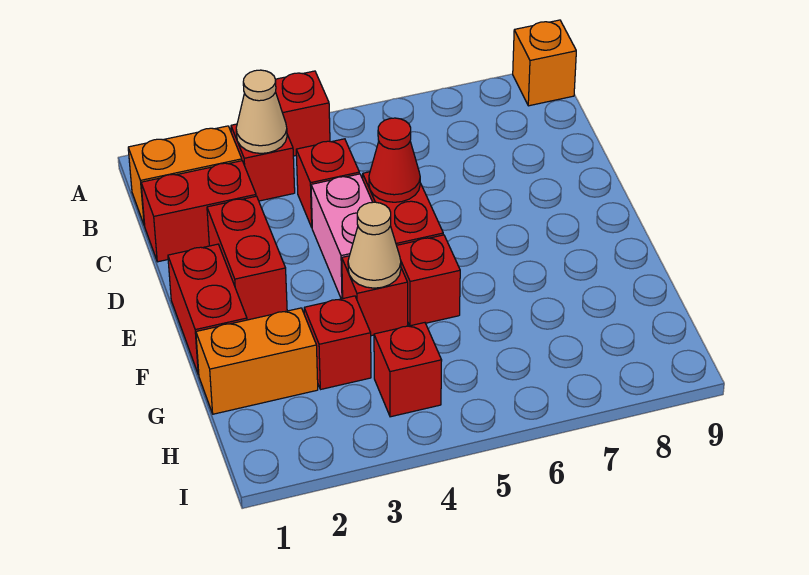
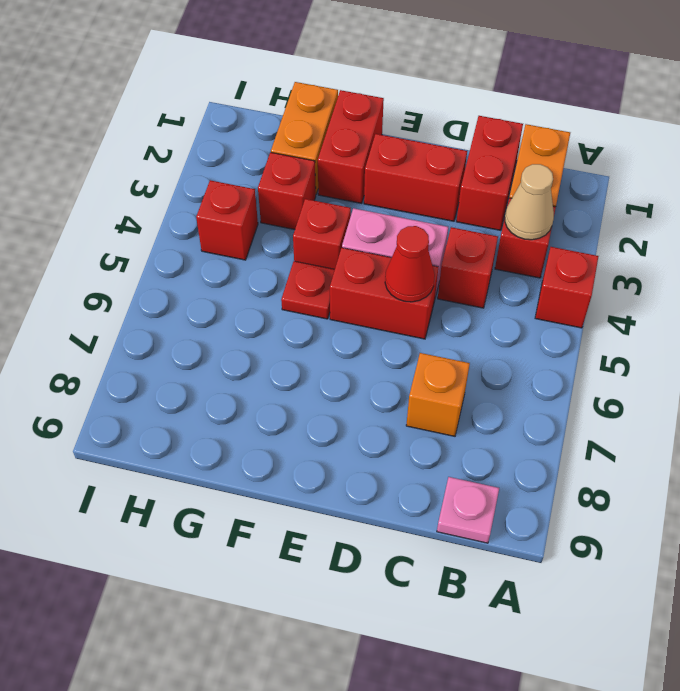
orange 1x1 brick [513,20,576,106] -> orange 1x1 brick moved to [406,353,470,436]
none -> pink 1x1 plate [437,477,499,543]
red 1x2 brick [168,244,247,375] -> red 1x2 brick turned to [318,90,384,203]
tan 1x1 cone [348,202,401,288] -> none
red 1x1 brick [397,235,460,326] -> red 1x1 plate [281,261,335,319]

